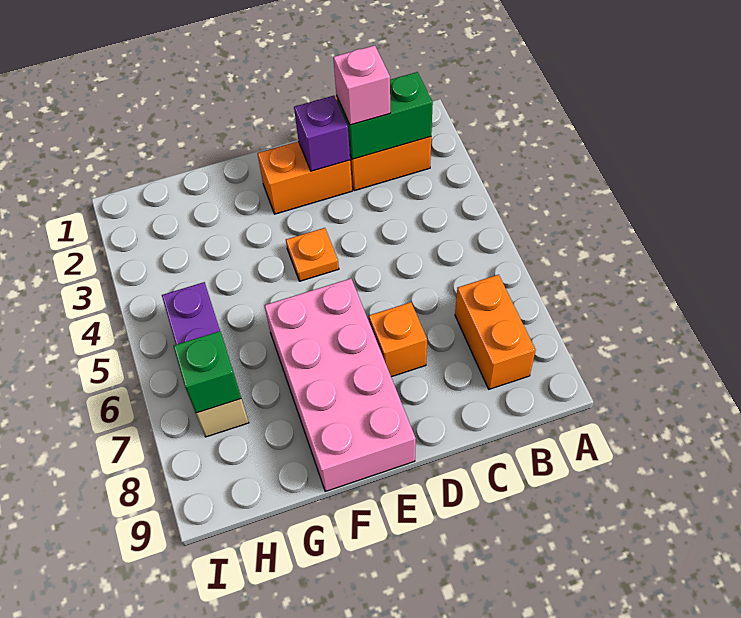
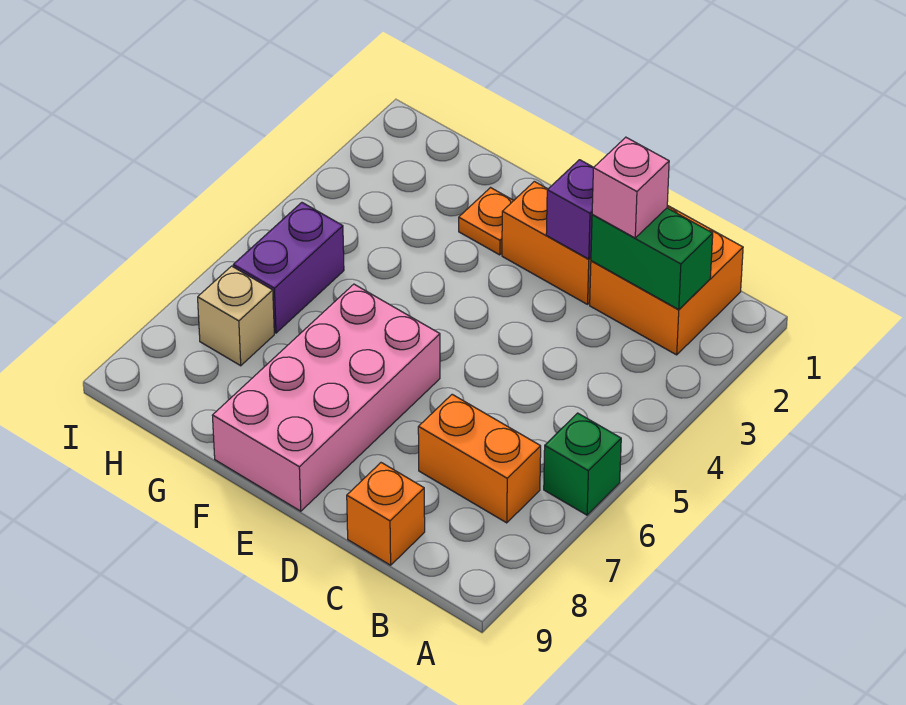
orange 1x2 brick [455,275,536,389] -> orange 1x2 brick turned to [418,394,541,523]
orange 1x1 brick [369,302,427,377] -> orange 1x1 brick moved to [347,463,425,565]
orange 1x1 plate [286,228,339,281] -> orange 1x1 plate moved to [459,188,514,255]
green 1x1 brick [173,331,241,413] -> green 1x1 brick moved to [544,413,621,515]

